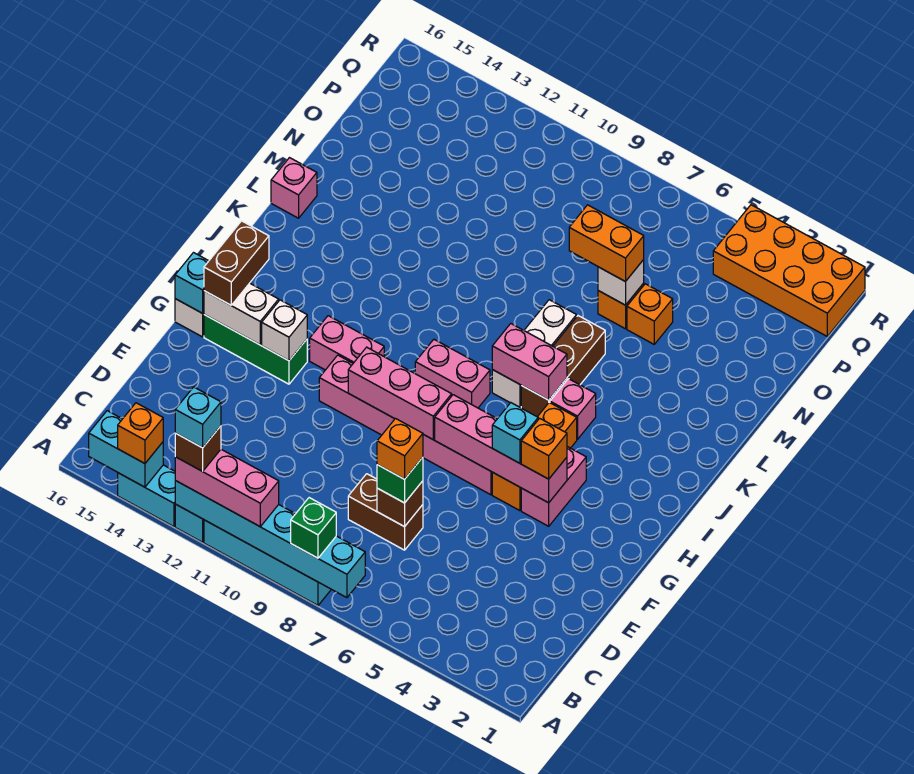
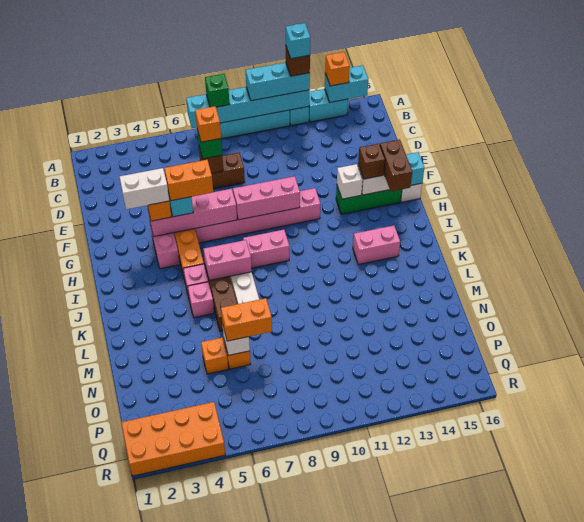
pink 1x3 brick [175,449,279,526] -> cyan 1x3 brick [246,63,310,101]
none -> white 1x2 brick [120,168,169,209]
none -> orange 1x2 brick [164,160,213,201]
none -> brown 1x1 brick [358,144,385,179]
pink 1x2 brick [310,316,384,370] -> pink 1x2 brick moved to [353,225,400,264]
pink 1x1 brick [271,158,317,218] -> pink 1x1 brick moved to [188,282,214,317]

